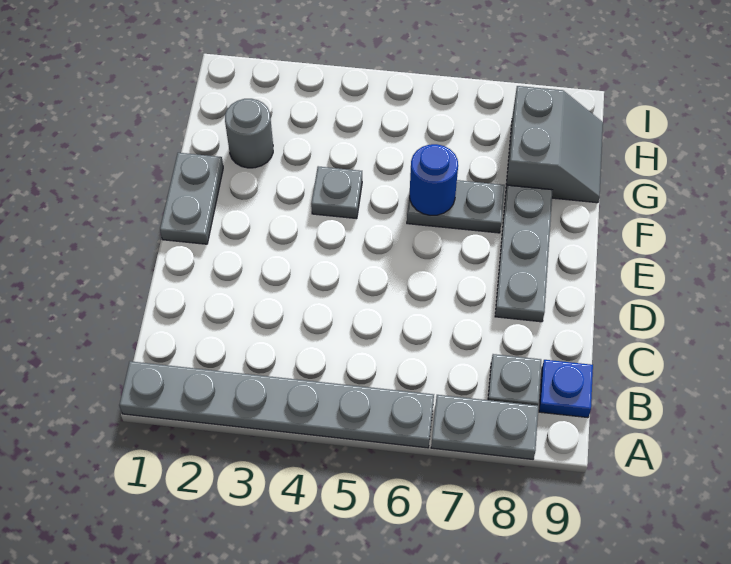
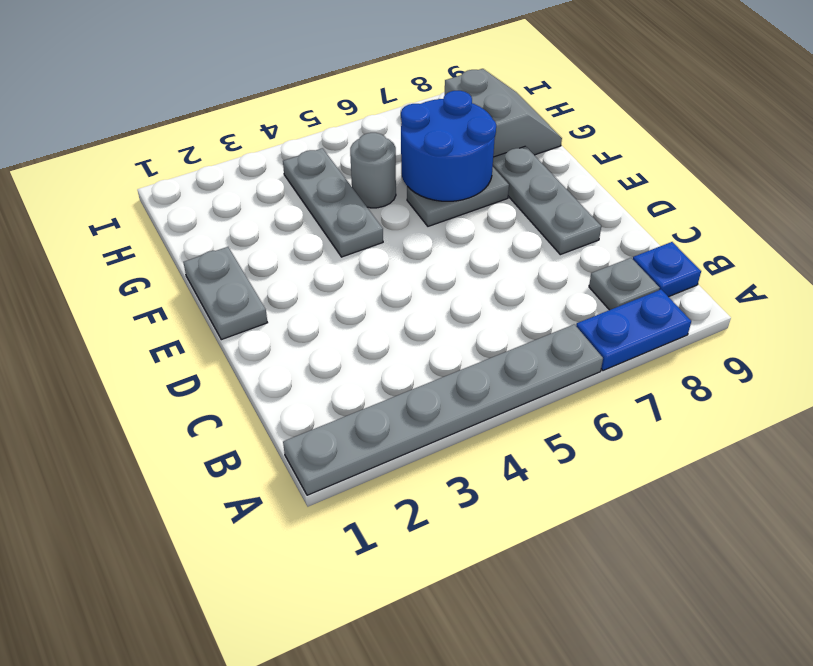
grey 1x2 plate [431,395,538,459] -> blue 1x2 plate [576,290,691,371]
grey 1x1 plate [311,166,362,219] -> grey 1x3 plate [283,148,383,257]
blue 1x1 round brick [410,144,458,215] -> blue 2x2 round brick [401,91,496,201]
grey 1x1 round brick [225,99,273,168] -> grey 1x1 round brick moved to [350,133,396,208]

